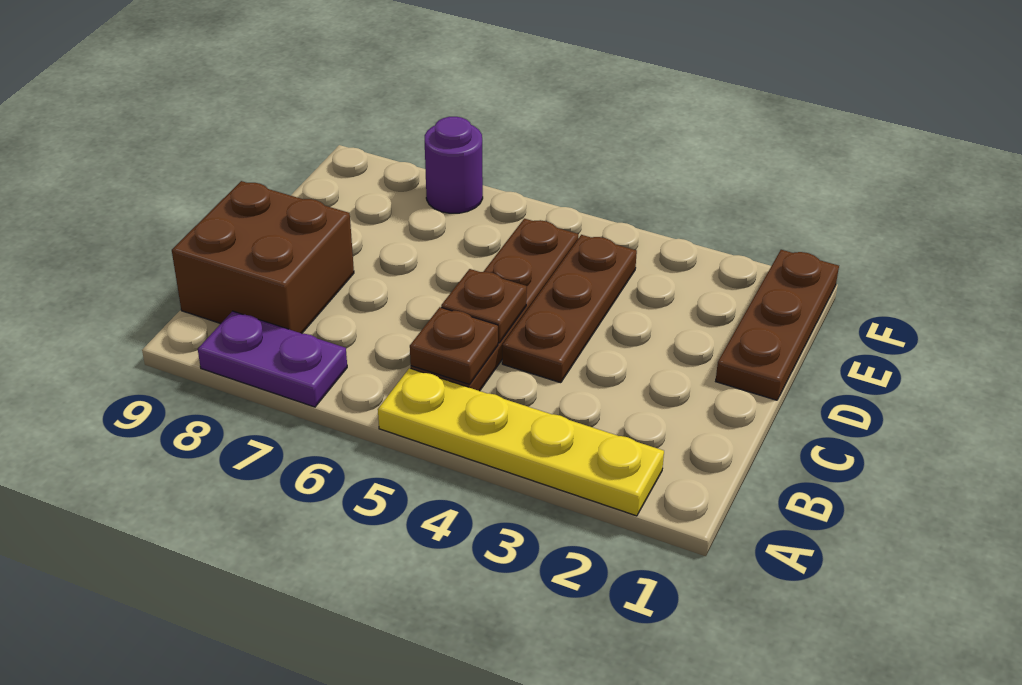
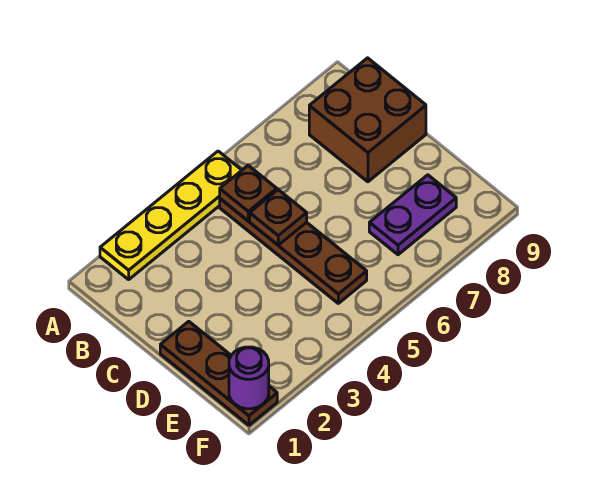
purple 1x2 plate [198,311,347,407] -> purple 1x2 plate moved to [369,175,456,255]
brown 1x3 plate [502,235,637,383] -> none
purple 1x1 round brick [425,117,483,213] -> purple 1x1 round brick moved to [229,347,269,409]

